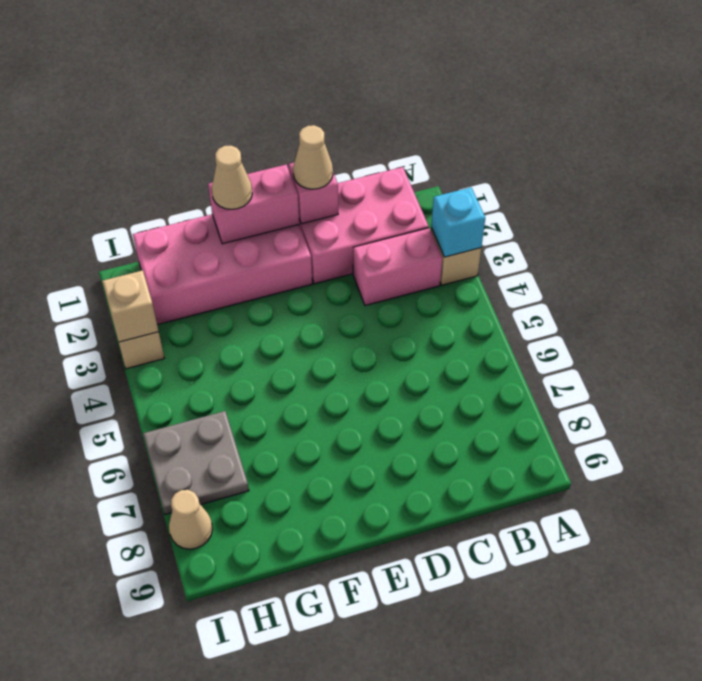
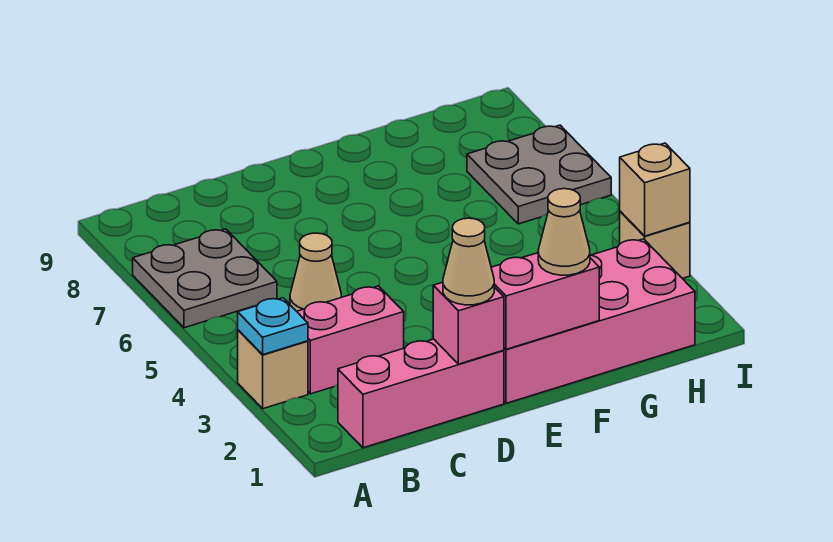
cyan 1x1 brick [431,187,485,257] -> cyan 1x1 plate [238,298,308,355]
none -> grey 2x2 plate [133,229,277,328]
pink 2x3 brick [299,167,429,284] -> pink 1x3 brick [338,339,504,448]
tan 1x1 cone [169,490,212,549] -> tan 1x1 cone moved to [290,233,342,311]

